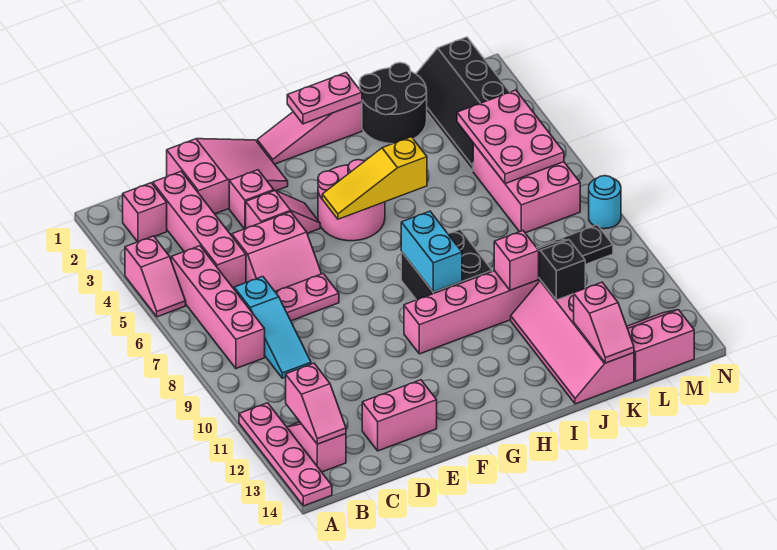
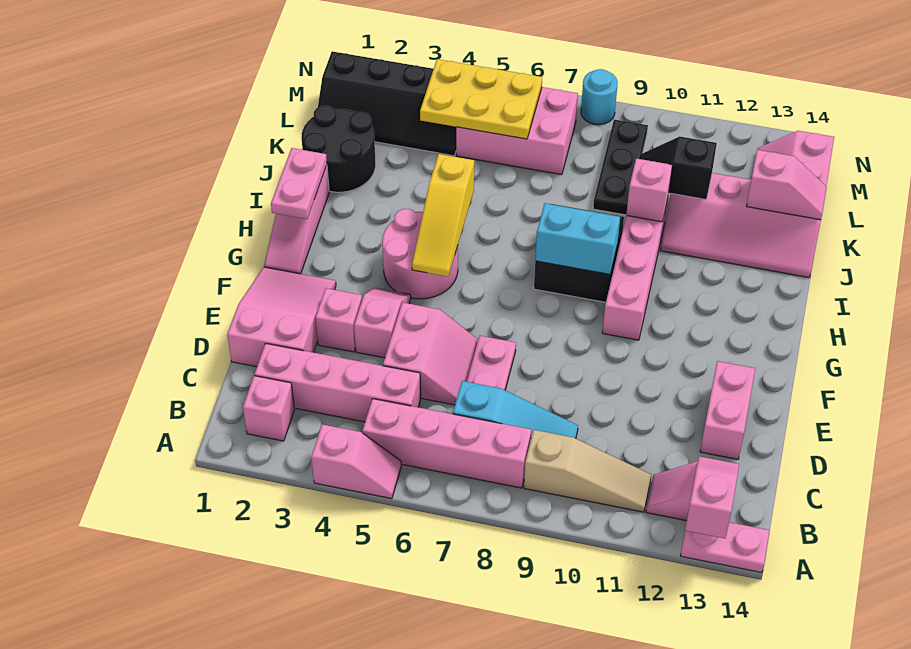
pink 1x4 plate [239,403,332,506] -> pink 1x2 plate [680,522,770,573]
none -> tan 1x3 slope [524,430,651,512]
pink 1x2 slope [286,363,346,444] -> pink 1x2 slope turned to [685,456,739,538]
pink 2x3 plate [457,90,564,184] -> yellow 2x3 plate [420,59,542,139]

